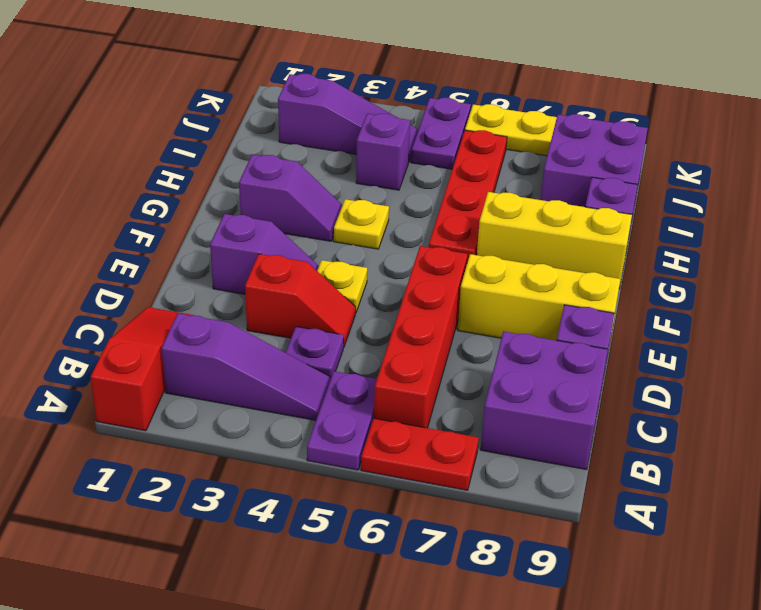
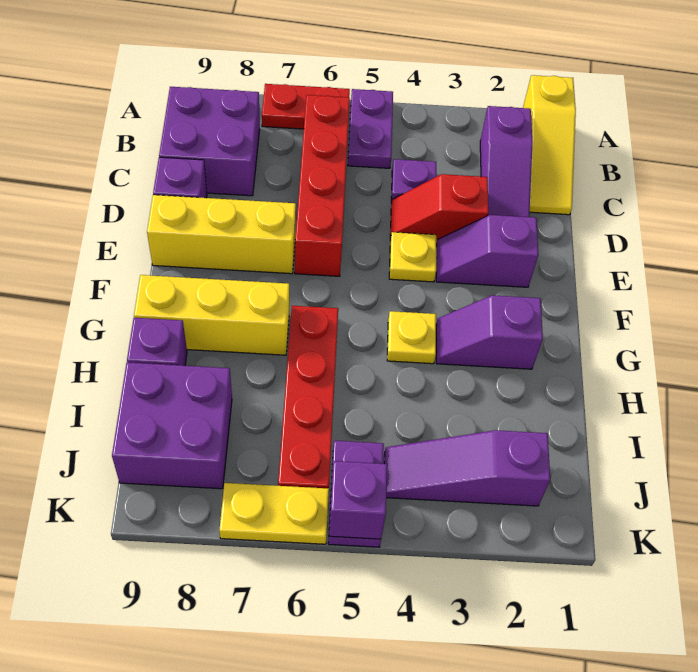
red 1x3 slope [91,307,194,431] -> yellow 1x3 slope [523,75,576,215]
purple 1x3 slope [162,313,331,420] -> purple 1x3 slope turned to [480,106,532,217]
purple 1x1 brick [356,114,410,190] -> purple 1x1 brick moved to [329,461,387,539]

